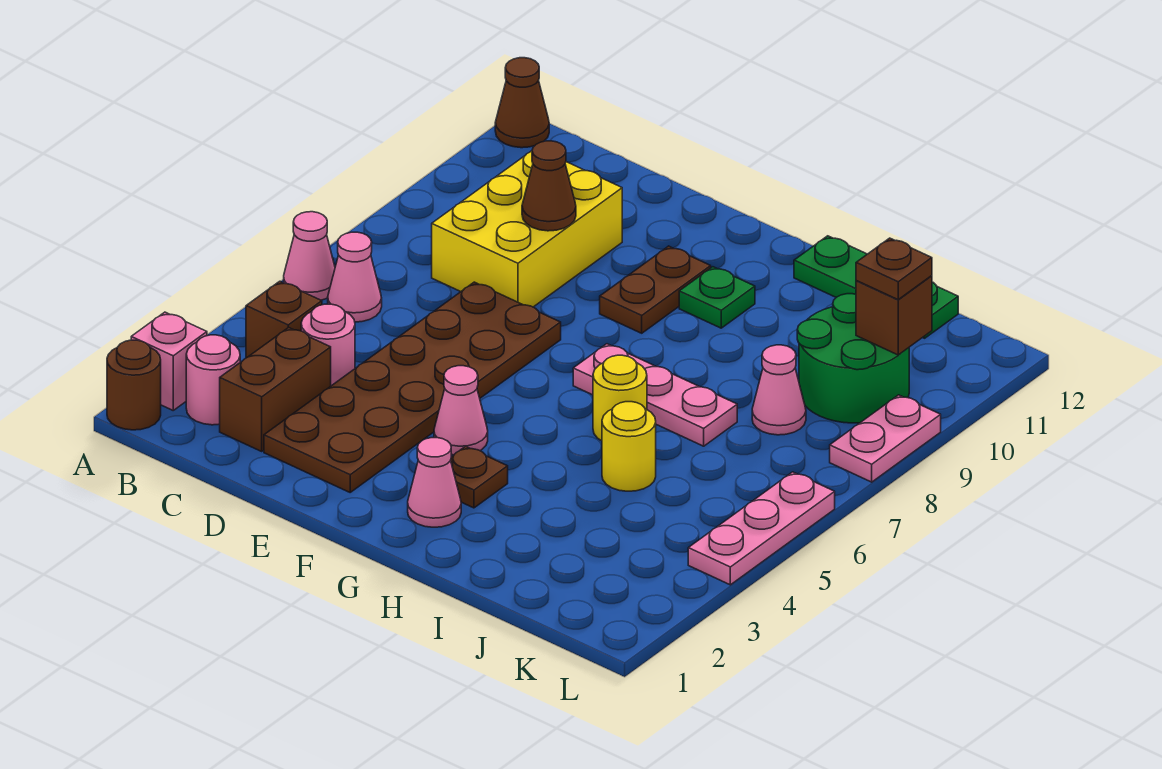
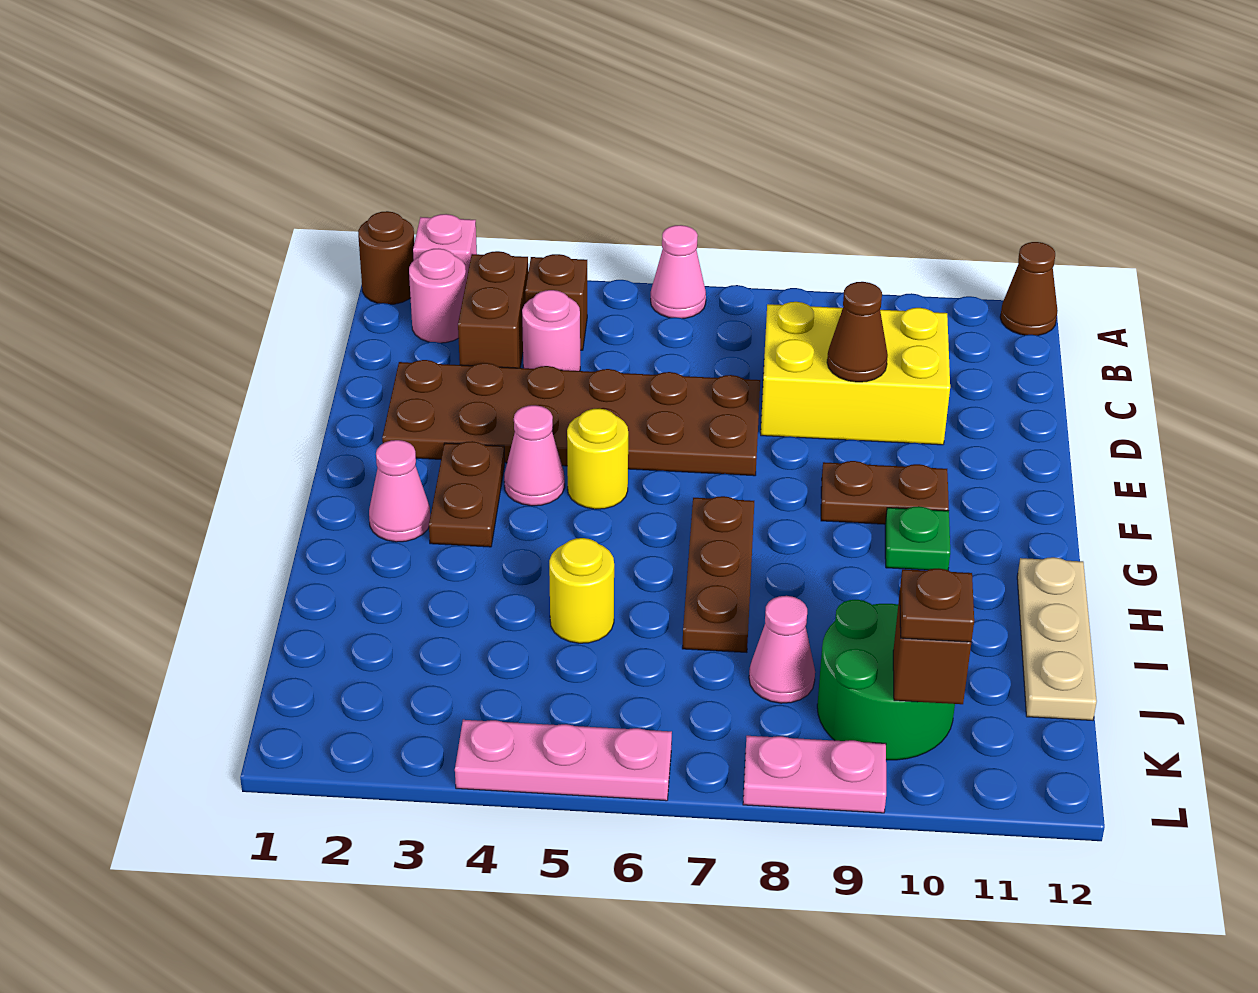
pink 1x1 cone [328,232,382,322] -> none
brown 1x2 brick [220,327,331,451] -> brown 1x2 brick turned to [458,251,528,368]
brown 1x1 plate [451,446,508,508] -> brown 1x2 plate [429,441,505,547]
pink 1x3 plate [573,344,737,446] -> brown 1x3 plate [682,496,754,652]
yellow 1x1 round brick [593,355,647,441] -> yellow 1x1 round brick moved to [567,409,628,509]
green 1x3 plate [794,236,958,338] -> tan 1x3 plate [1017,557,1097,720]

